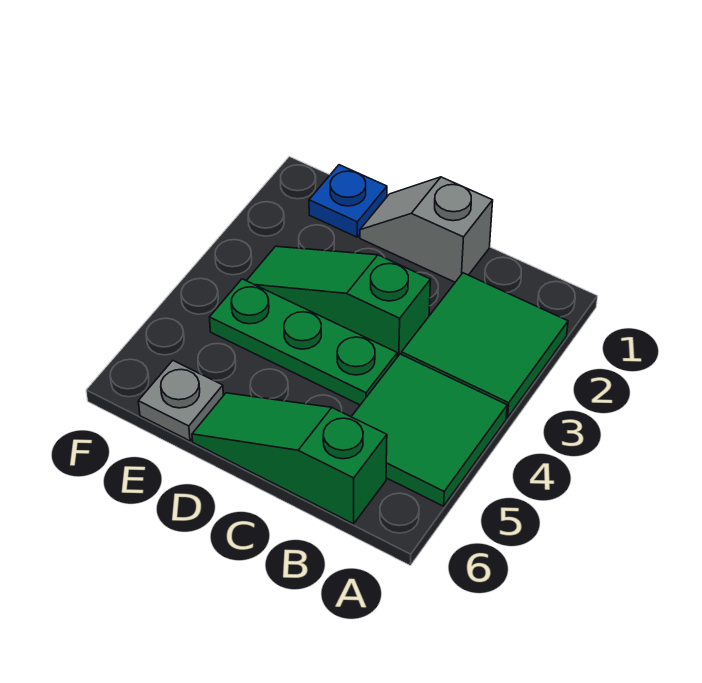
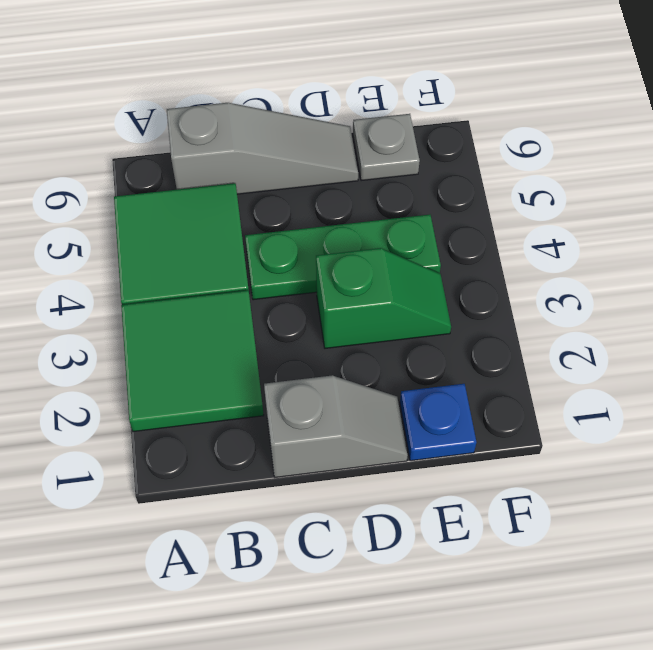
green 1x3 slope [192,393,387,524] -> grey 1x3 slope [167,103,358,194]
green 1x3 slope [246,246,431,357] -> green 1x2 slope [316,248,451,348]

